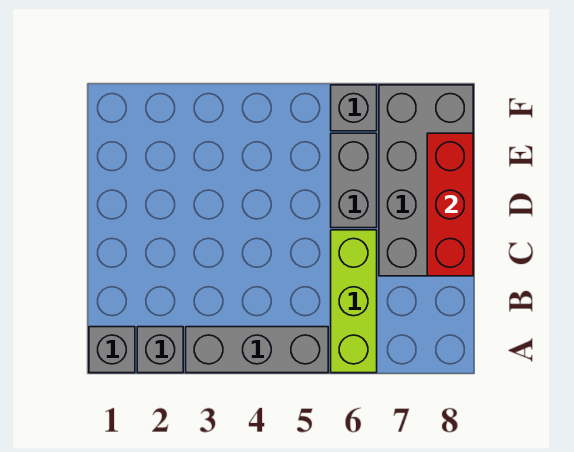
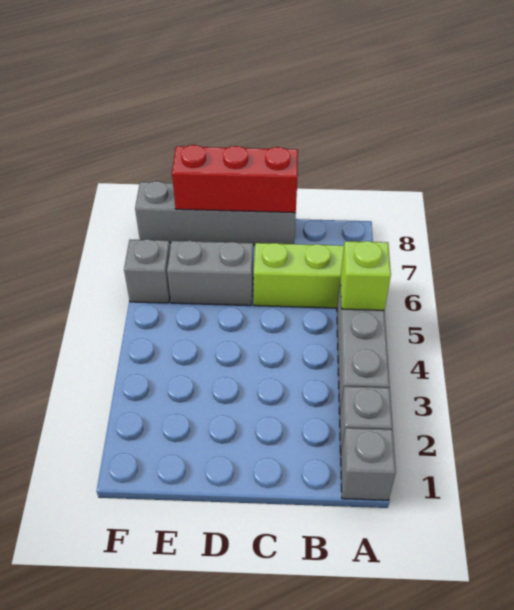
none -> lime 1x1 brick [341,241,391,310]
grey 2x4 brick [379,85,473,276] -> grey 1x4 brick [135,181,296,245]

